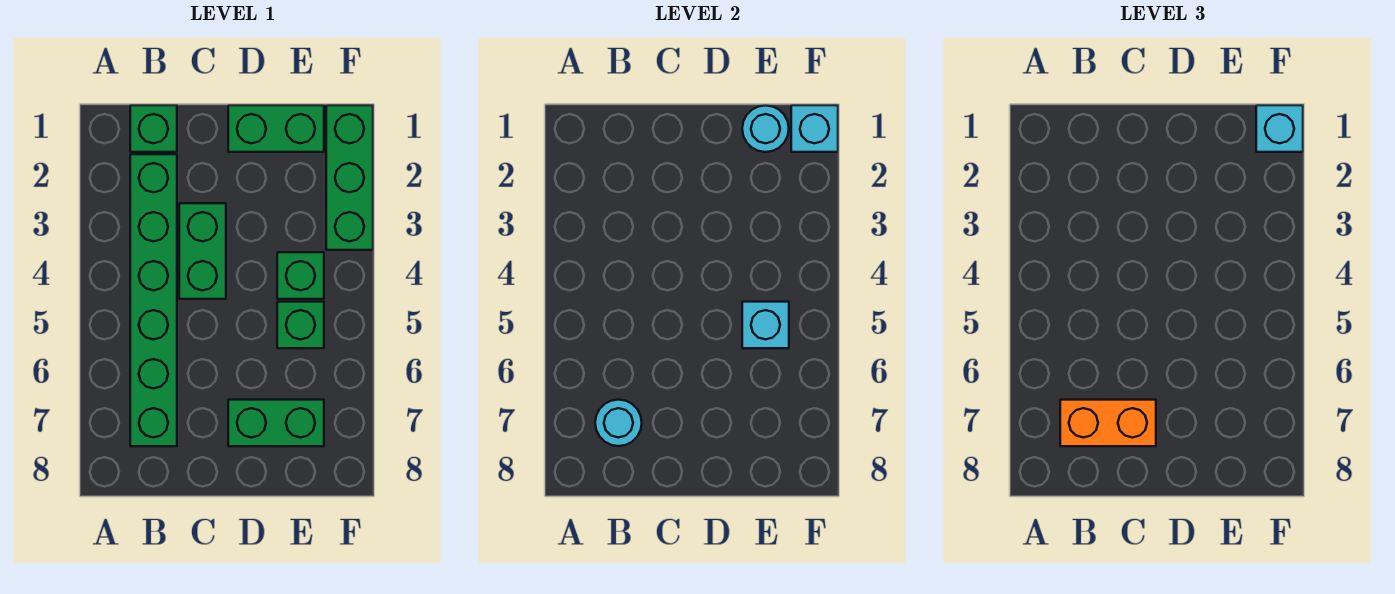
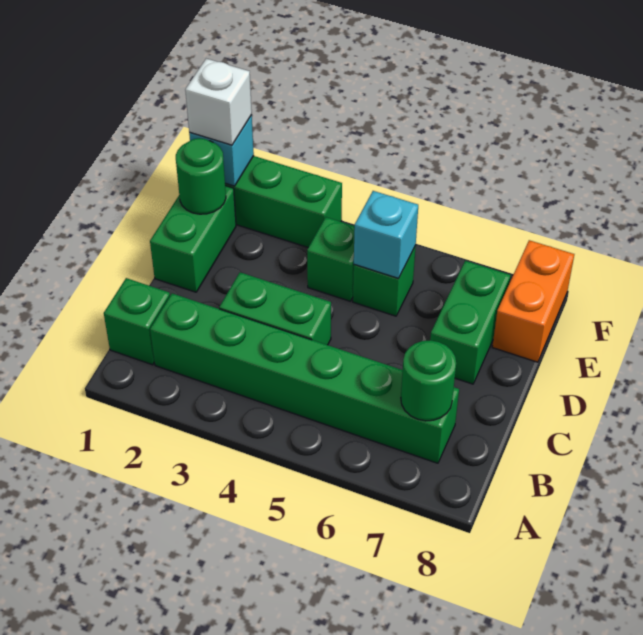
cyan 1x1 round brick [595,400,642,446] -> green 1x1 round brick [401,340,456,421]
orange 1x2 brick [1060,400,1156,446] -> orange 1x2 brick moved to [492,240,574,362]
cyan 1x1 round brick [742,105,789,152] -> green 1x1 round brick [176,138,226,214]
cyan 1x1 brick [1256,105,1303,152] -> white 1x1 brick [185,59,252,145]

